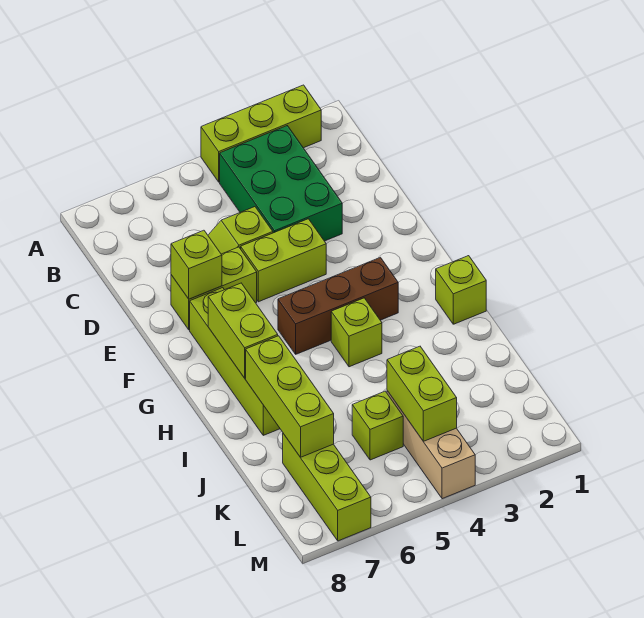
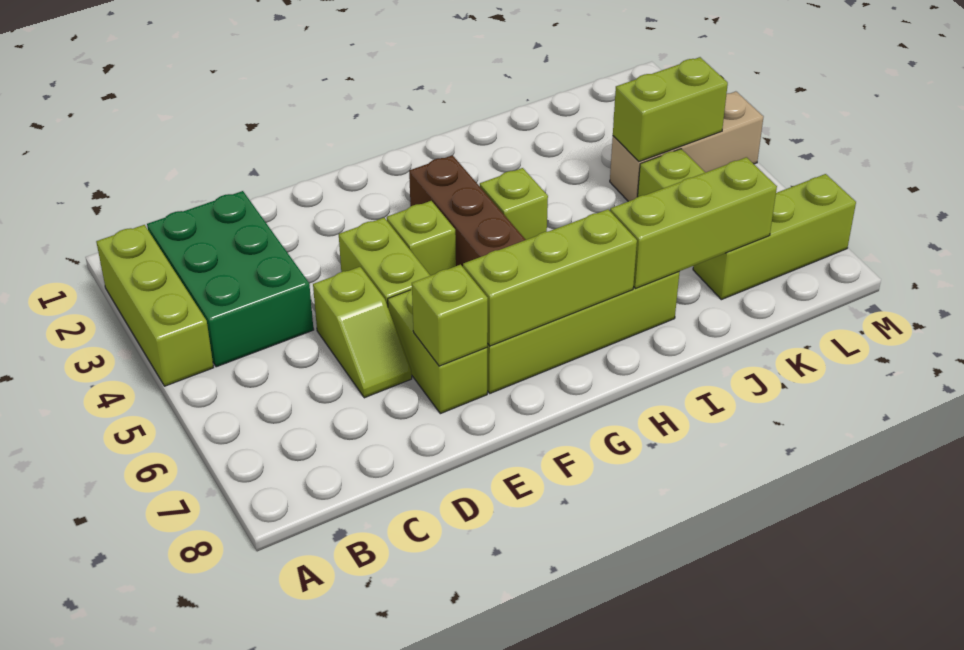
green 2x3 brick [220,126,342,241] -> green 2x3 brick turned to [147,191,314,367]
lime 1x2 brick [208,283,278,378] -> lime 1x3 brick [463,209,637,346]
lime 1x1 brick [436,256,486,324] -> lime 1x1 brick moved to [387,201,456,276]

